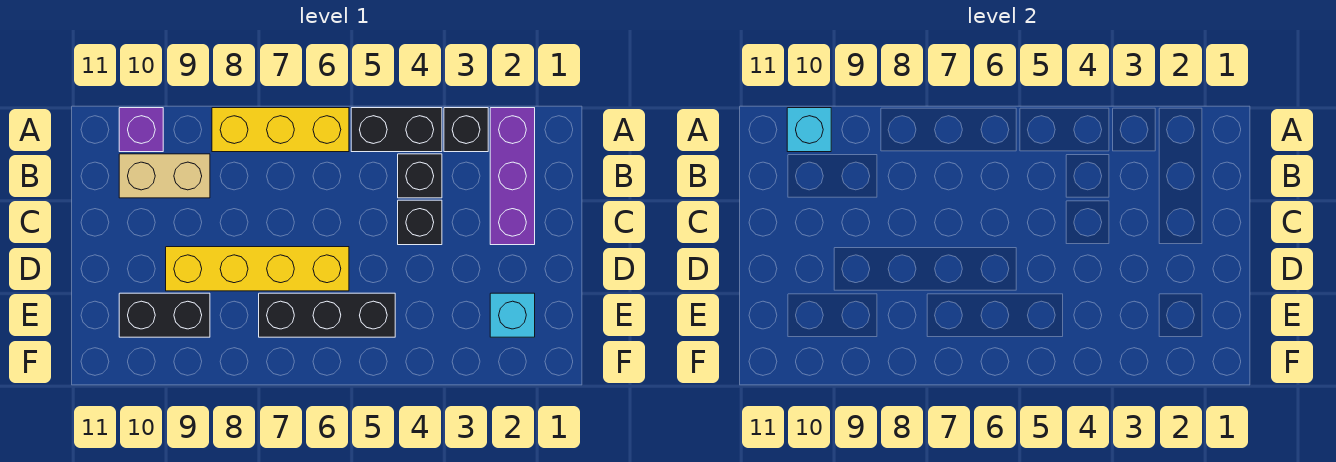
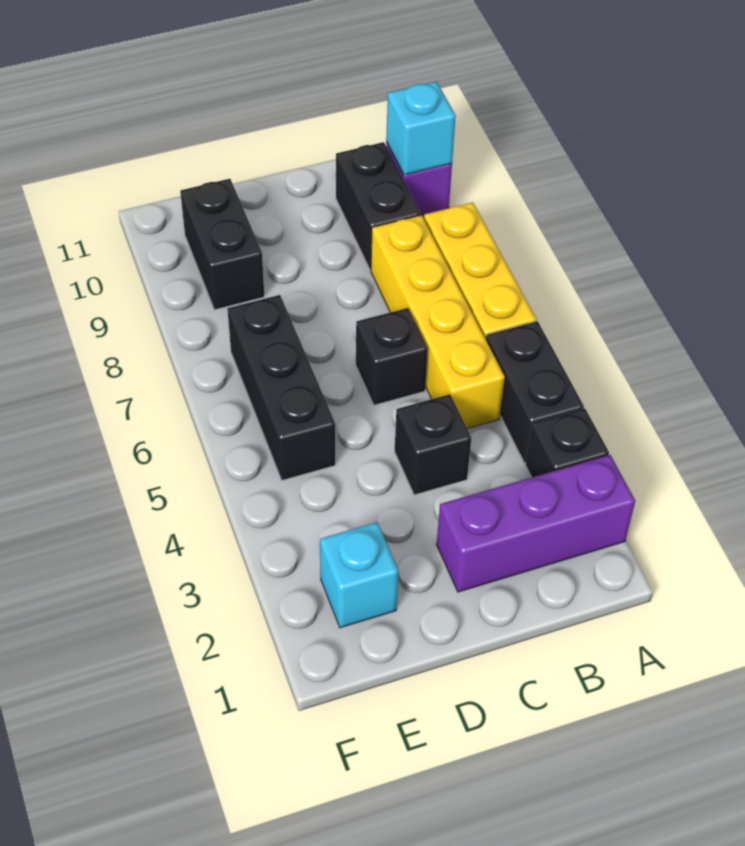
black 1x1 brick [398,154,442,198] -> black 1x1 brick moved to [356,308,428,405]
tan 1x2 brick [119,154,210,198] -> black 1x2 brick [336,142,421,270]
yellow 1x4 brick [166,247,349,291] -> yellow 1x4 brick moved to [371,215,505,429]

